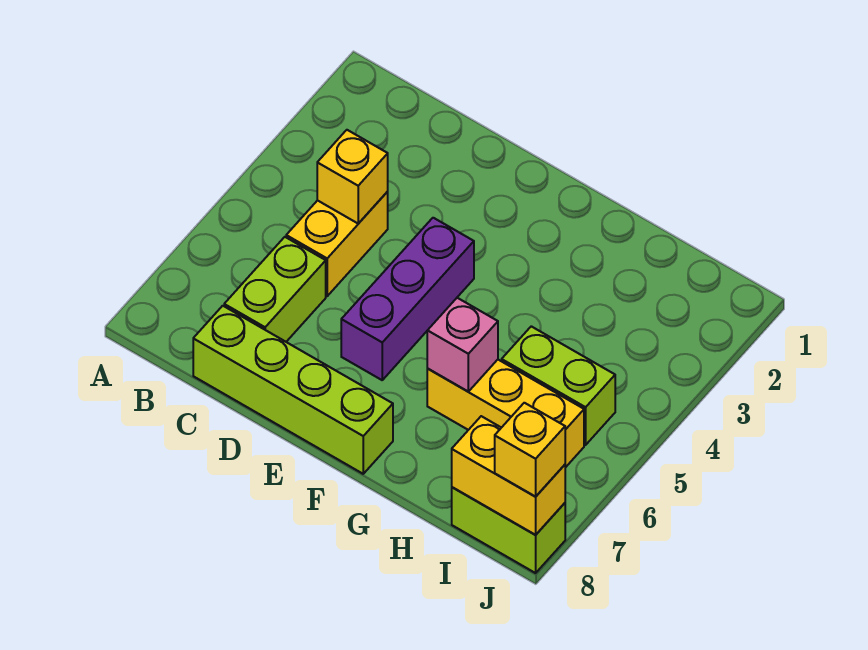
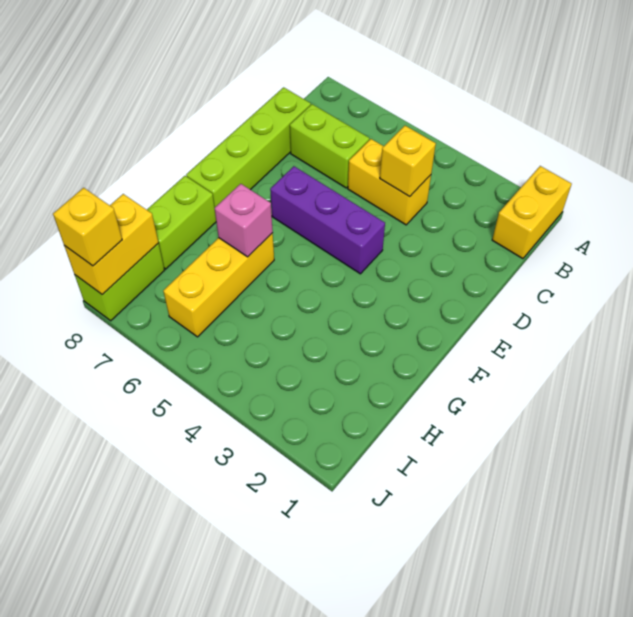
none -> yellow 1x2 brick [492,166,572,259]
lime 1x2 brick [502,326,615,445] -> lime 1x2 brick moved to [147,176,216,269]

